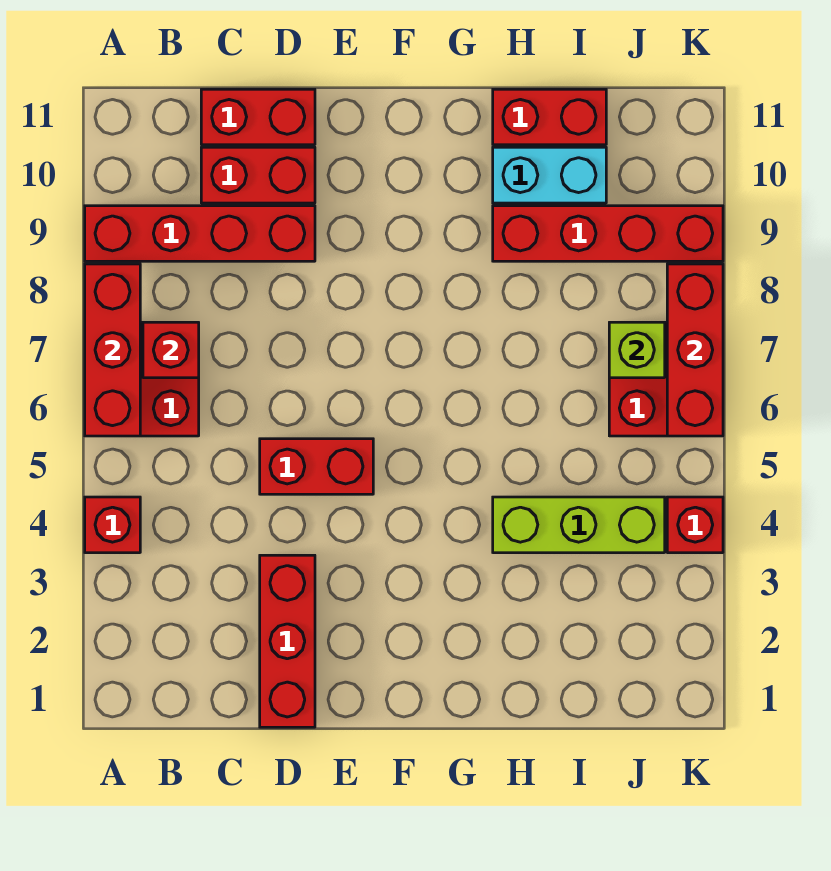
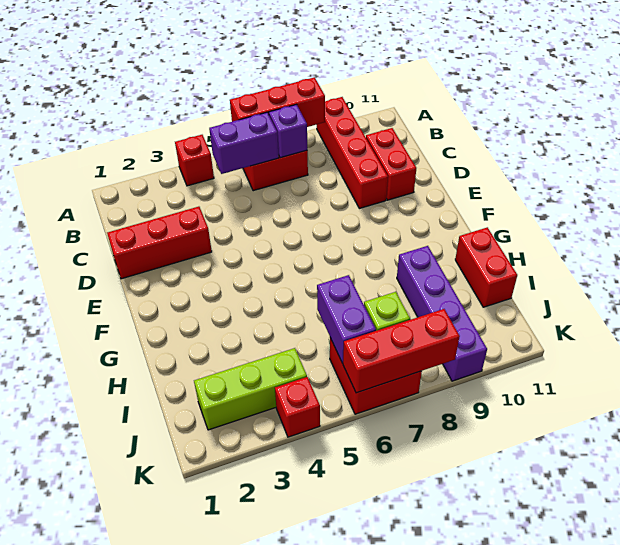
none -> purple 1x2 brick [209,112,279,174]
red 1x1 brick [143,322,199,378] -> purple 1x1 brick [269,105,307,158]
red 1x2 brick [201,89,315,145] -> none
red 1x2 brick [260,439,373,494] -> none
lime 1x3 brick [493,497,665,553] -> lime 1x3 brick turned to [194,348,307,430]
red 1x4 brick [493,206,723,261] -> purple 1x4 brick [397,246,487,381]
cyan 1x2 brick [493,147,606,203] -> none
none -> purple 1x2 brick [317,275,376,363]

